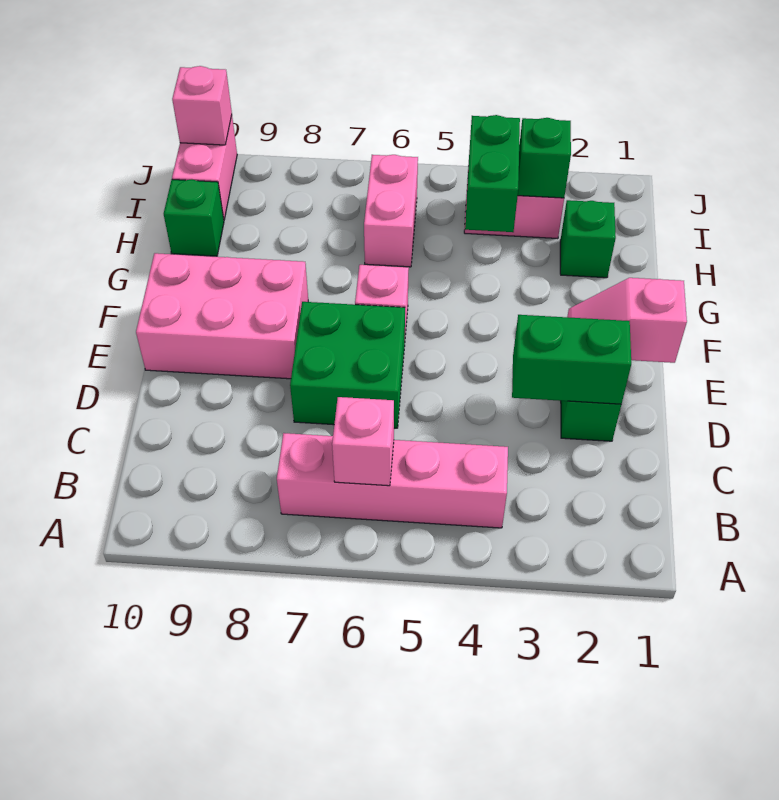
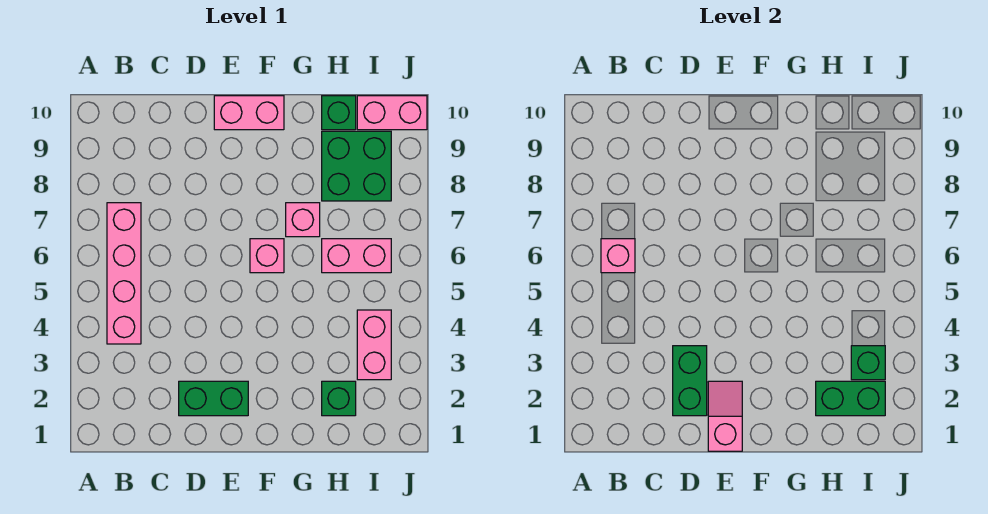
green 2x2 brick [290,302,405,428] -> green 2x2 brick moved to [322,131,391,201]
pink 2x3 brick [136,253,308,379] -> pink 1x2 brick [214,96,284,130]
green 1x2 brick [465,115,520,232] -> green 1x2 brick moved to [816,381,885,416]
pink 1x1 brick [172,66,232,145] -> pink 1x1 brick moved to [286,203,320,237]

